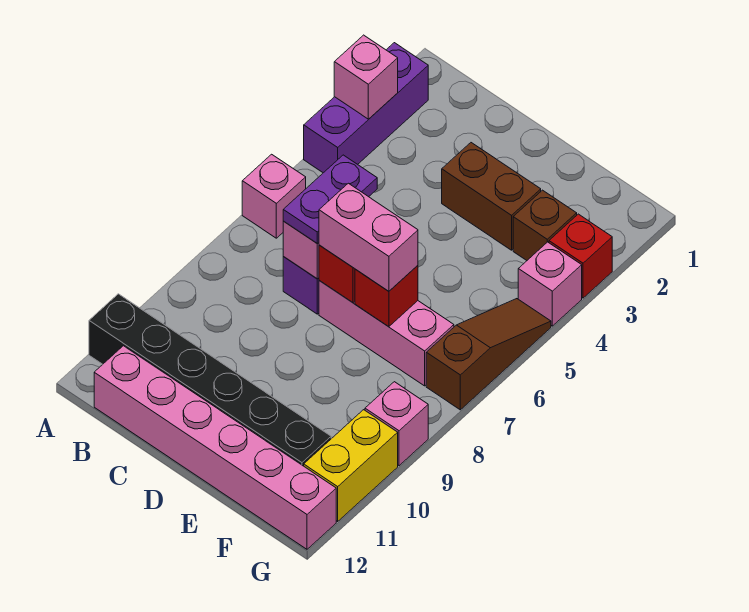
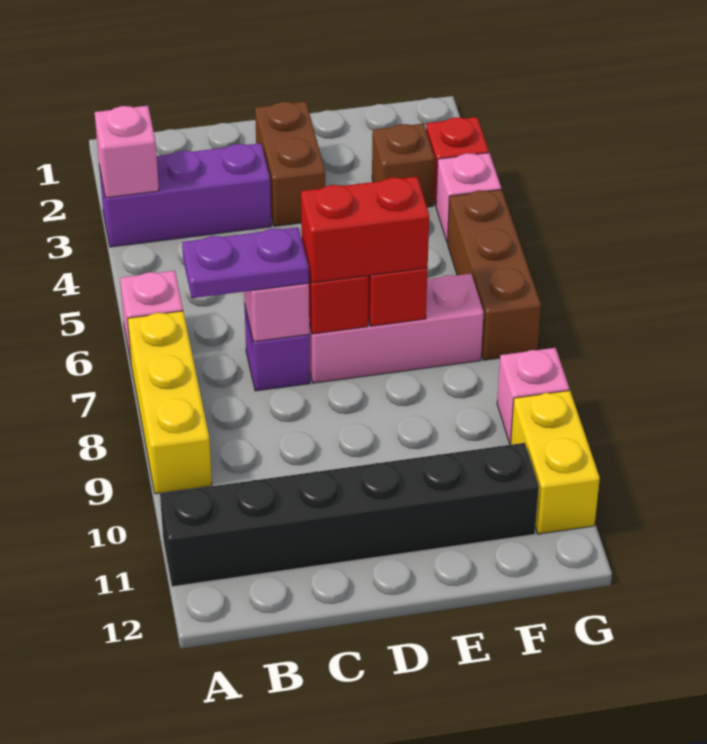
purple 1x3 brick [304,43,428,173] -> purple 1x3 brick turned to [99,143,271,247]
none -> yellow 1x3 brick [128,311,212,494]
pink 1x6 brick [94,346,336,549] -> none
purple 1x2 plate [283,155,377,243] -> purple 1x2 plate turned to [182,227,309,298]
brown 1x2 brick [442,143,541,250] -> brown 1x2 brick turned to [255,101,325,226]
pink 1x2 brick [319,183,418,291] -> red 1x2 brick [301,177,429,283]
brown 1x3 slope [426,299,551,410] -> brown 1x3 brick [448,189,541,360]

